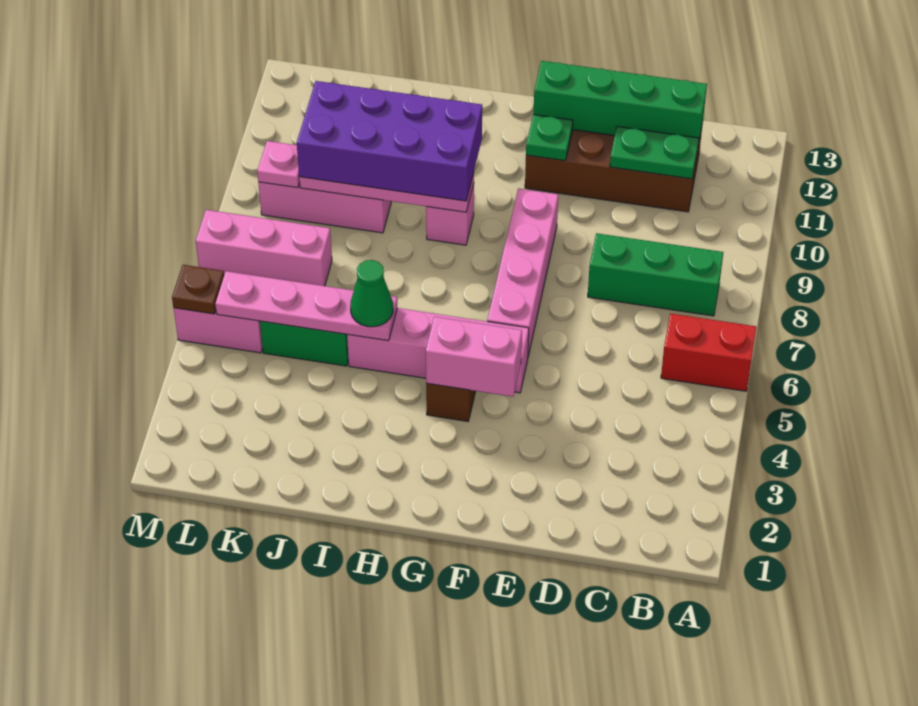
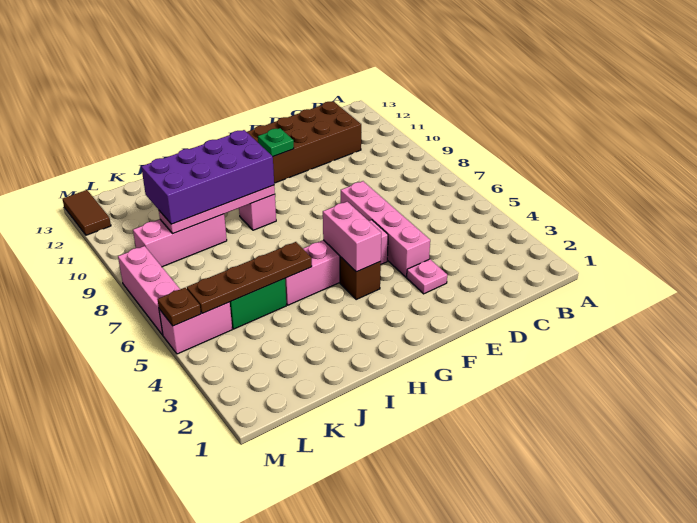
red 1x2 brick [661,314,756,391] -> none
green 1x3 brick [588,233,723,316] -> none
green 1x2 plate [610,126,699,179] -> none
green 1x4 brick [533,61,707,144] -> none
pink 1x2 brick [426,317,522,397] -> pink 1x2 brick turned to [323,202,381,272]
pink 1x4 brick [487,189,558,356] -> pink 1x4 brick moved to [341,181,430,277]
pink 1x4 plate [215,271,397,341] -> brown 1x4 plate [187,242,312,313]
green 1x1 cone [350,260,393,327] -> none
pink 1x3 brick [196,210,332,286] -> pink 1x3 brick turned to [118,246,180,335]
pink 1x1 plate [257,141,300,188] -> pink 1x1 plate moved to [407,259,447,294]
none -> brown 1x2 tile [63,190,111,235]

